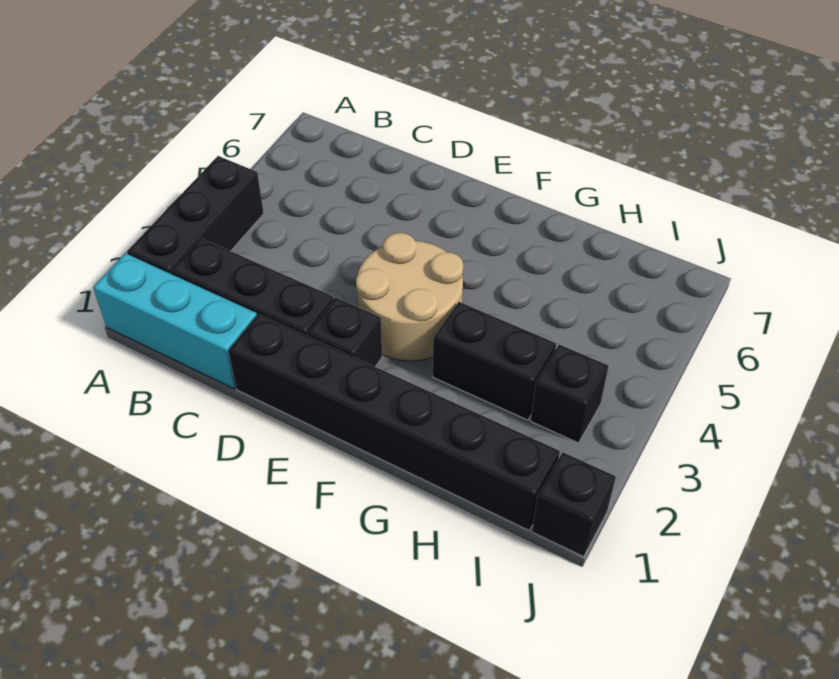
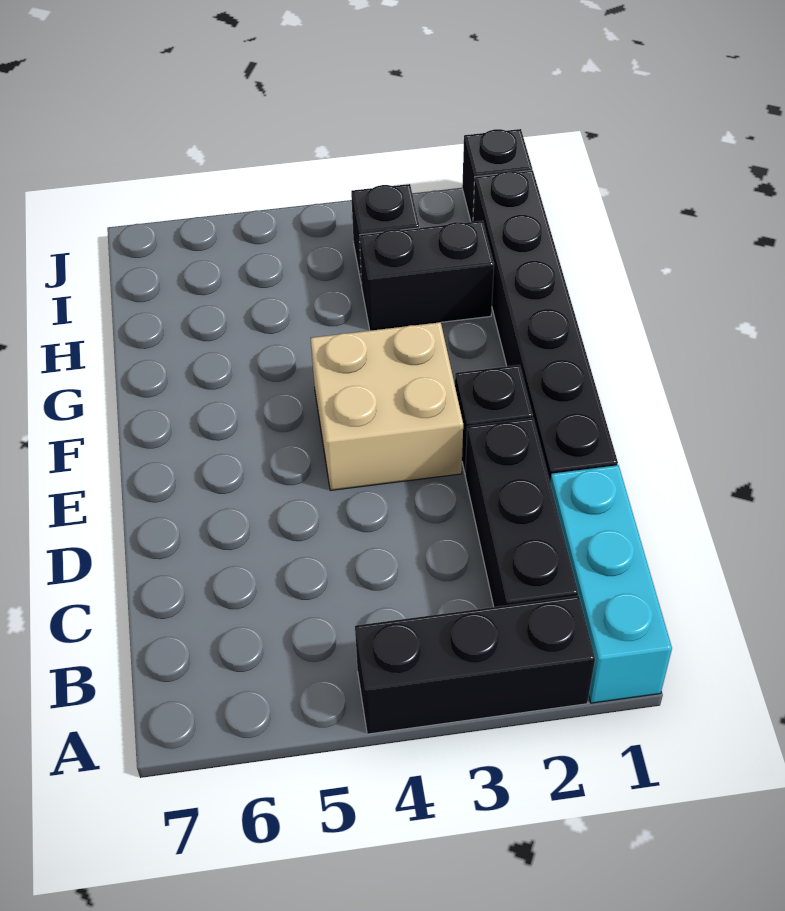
tan 2x2 round brick [356,233,463,361] -> tan 2x2 brick [311,322,463,491]
black 1x2 brick [433,302,556,420] -> black 1x2 brick turned to [360,221,494,331]

